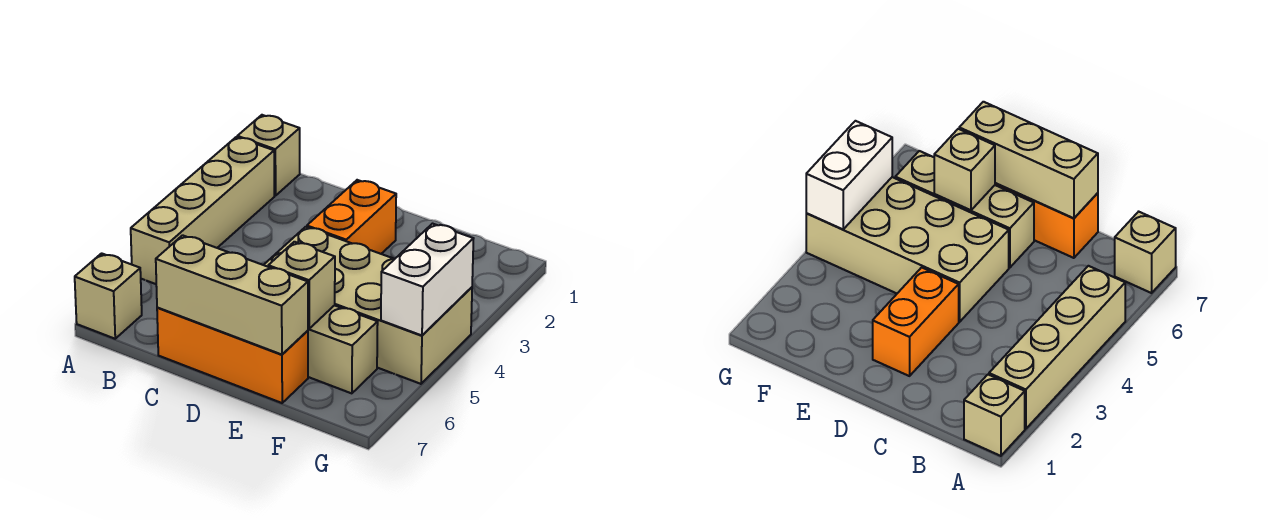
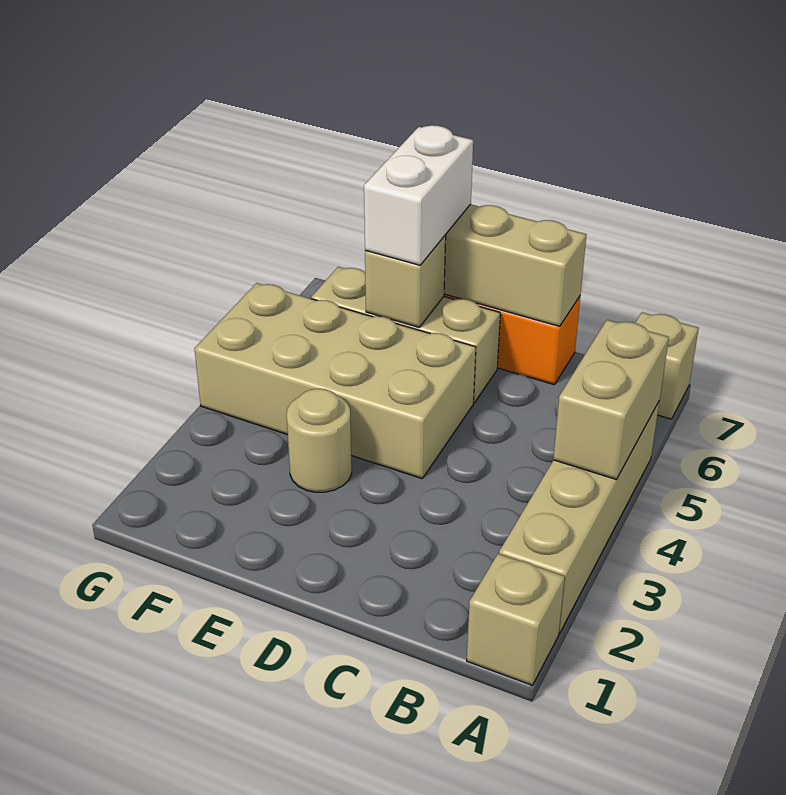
none -> tan 1x2 brick [553,320,669,480]
orange 1x2 brick [307,180,396,254] -> none
none -> tan 1x1 round brick [287,389,352,492]
white 1x2 brick [381,224,474,335] -> white 1x2 brick moved to [364,125,473,265]

